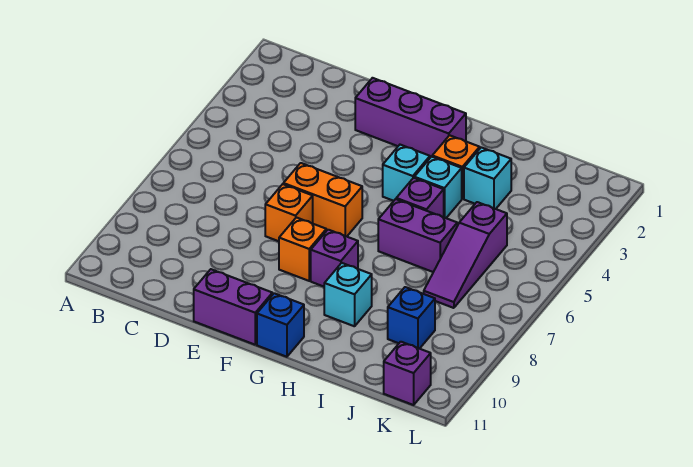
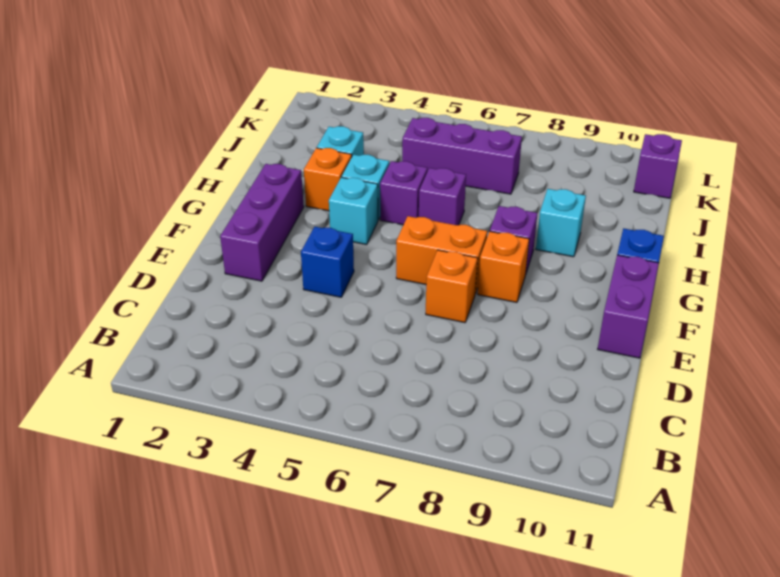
orange 1x2 brick [283,163,362,236] -> orange 1x2 brick turned to [396,216,487,294]
purple 1x2 brick [378,199,457,272] -> purple 1x1 brick [419,168,466,225]
purple 1x3 slope [424,202,507,308] -> purple 1x3 brick [402,118,522,194]
blue 1x1 brick [388,287,435,349] -> blue 1x1 brick moved to [301,227,354,297]

